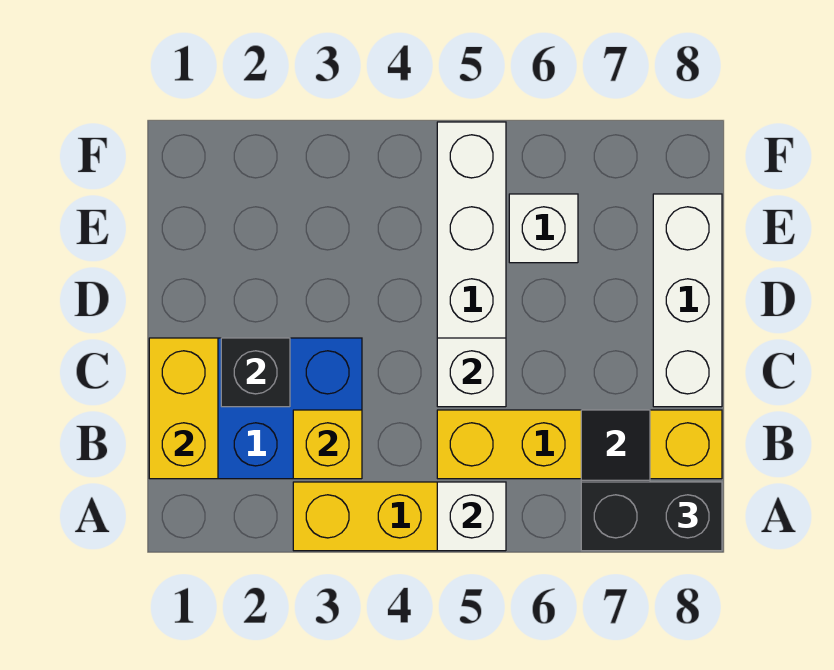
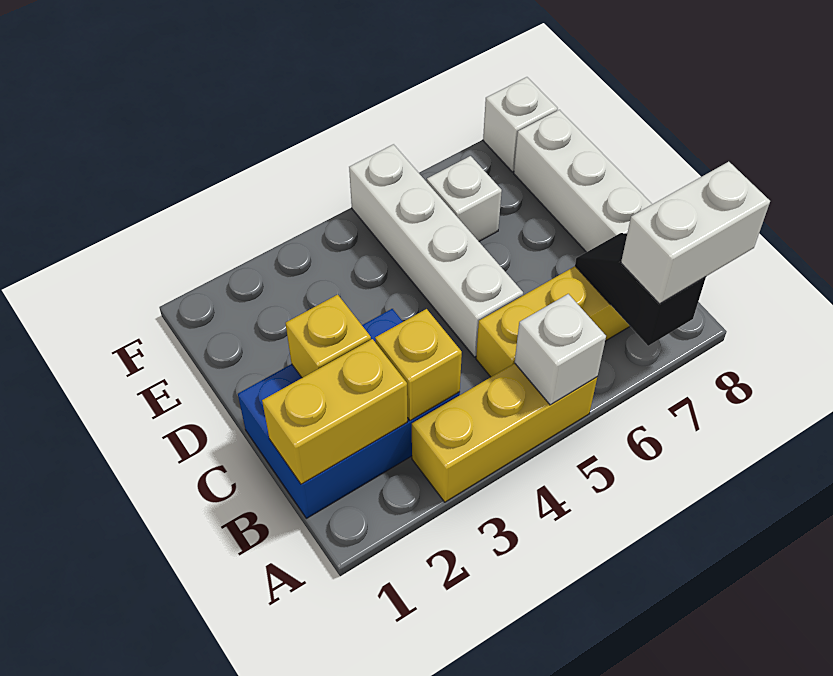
black 1x2 brick [581,482,722,551] -> white 1x2 brick [621,162,770,304]
yellow 1x2 brick [149,338,218,479] -> yellow 1x2 brick turned to [262,339,407,484]
black 1x1 brick [221,338,290,407] -> yellow 1x1 brick [286,295,371,378]
white 1x1 brick [437,338,506,407] -> white 1x1 brick moved to [483,77,558,172]

